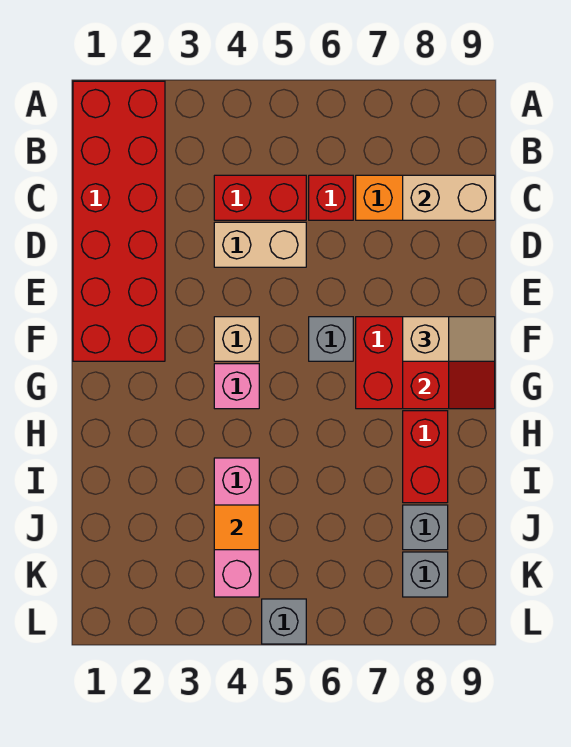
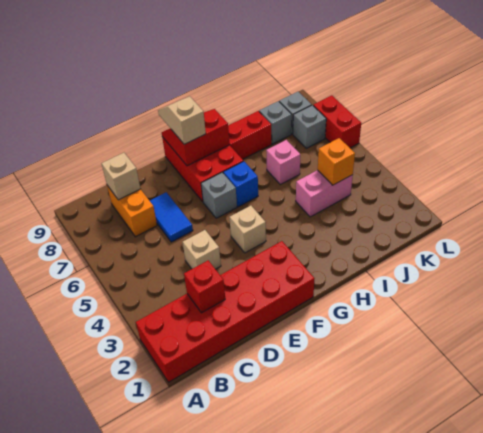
red 1x2 brick [214,175,306,220] -> red 1x2 brick moved to [313,95,361,148]
red 1x1 brick [309,175,353,220] -> red 1x1 brick moved to [184,260,225,313]
tan 1x2 brick [403,175,495,220] -> tan 1x1 brick [102,153,140,200]
tan 1x2 brick [214,222,306,267] -> tan 1x1 brick [183,230,221,269]
none -> blue 1x2 tile [150,192,193,242]
pink 1x1 brick [214,364,259,409] -> pink 1x1 brick moved to [266,140,300,185]
none -> blue 1x1 brick [223,161,258,207]
pink 1x3 brick [214,458,259,597] -> pink 1x2 brick [296,170,353,217]
orange 1x1 tile [214,505,259,550] -> orange 1x1 brick [318,138,355,185]
grey 1x1 brick [262,599,306,644] -> grey 1x1 brick moved to [293,105,326,148]

